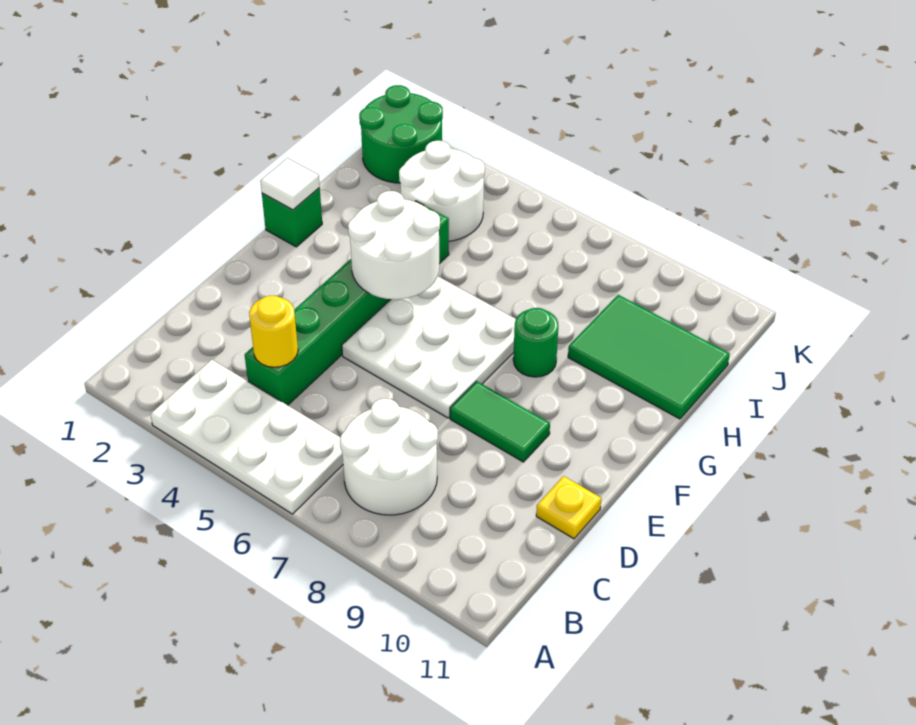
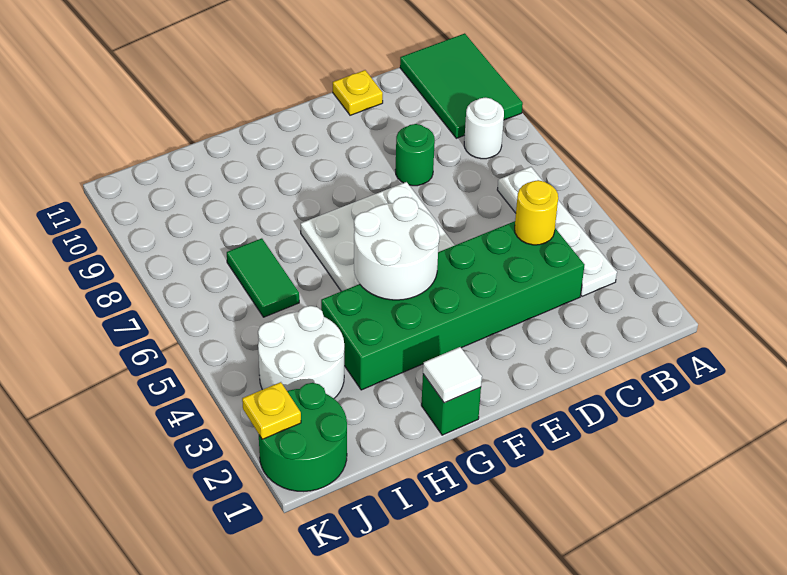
white 2x4 plate [150,360,343,514] -> white 1x4 plate [497,167,617,296]
white 2x2 round brick [340,398,438,515] -> white 1x1 round brick [464,98,504,159]
green 1x6 brick [245,201,449,405] -> green 2x6 brick [321,221,584,390]
green 1x2 tile [450,381,550,462] -> green 1x2 tile moved to [227,238,299,317]
green 1x1 round brick [513,308,558,377] -> green 1x1 round brick moved to [395,124,435,186]
green 2x3 tile [568,295,730,419] -> green 2x3 tile moved to [400,33,523,138]
none -> yellow 1x1 plate [242,382,301,439]

